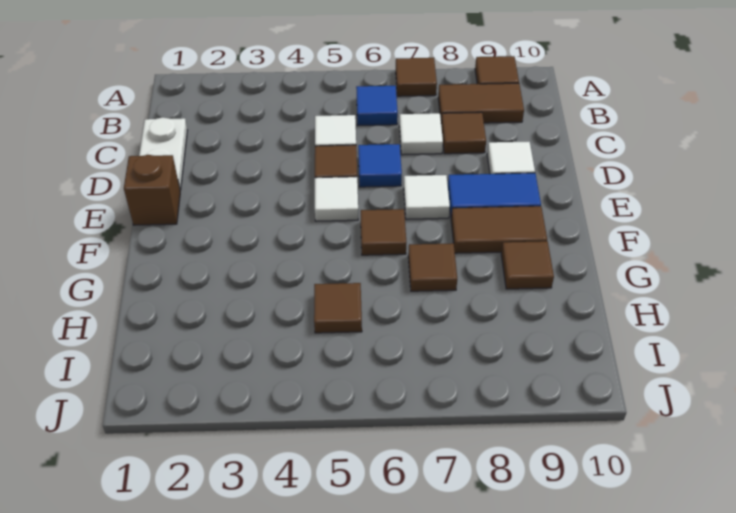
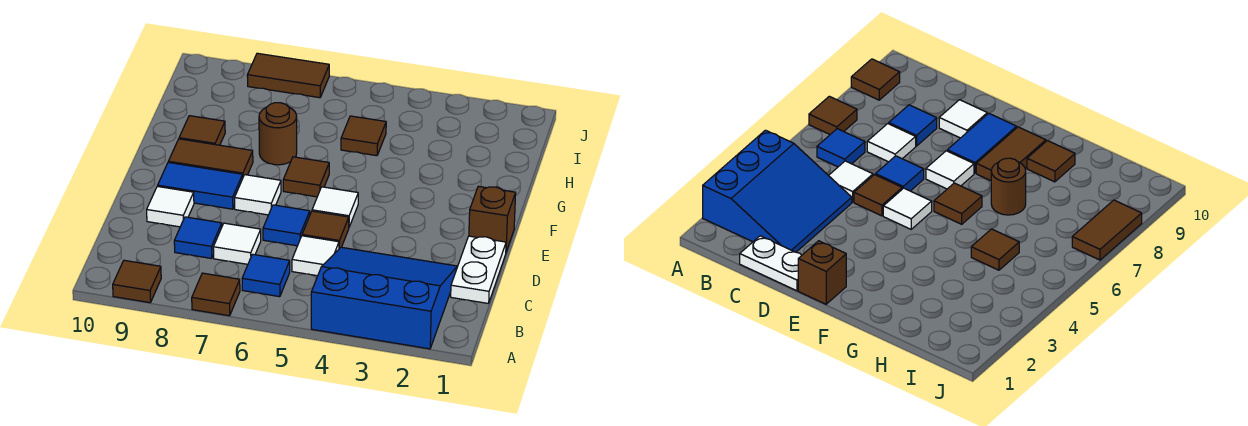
none -> blue 3x3 slope [311,247,458,349]
brown 1x2 tile [438,83,524,123] -> brown 1x2 tile moved to [247,53,329,98]
brown 1x1 tile [441,112,486,154] -> blue 1x1 tile [174,217,222,258]
brown 1x1 tile [408,243,457,291] -> brown 1x1 round brick [259,103,297,165]

